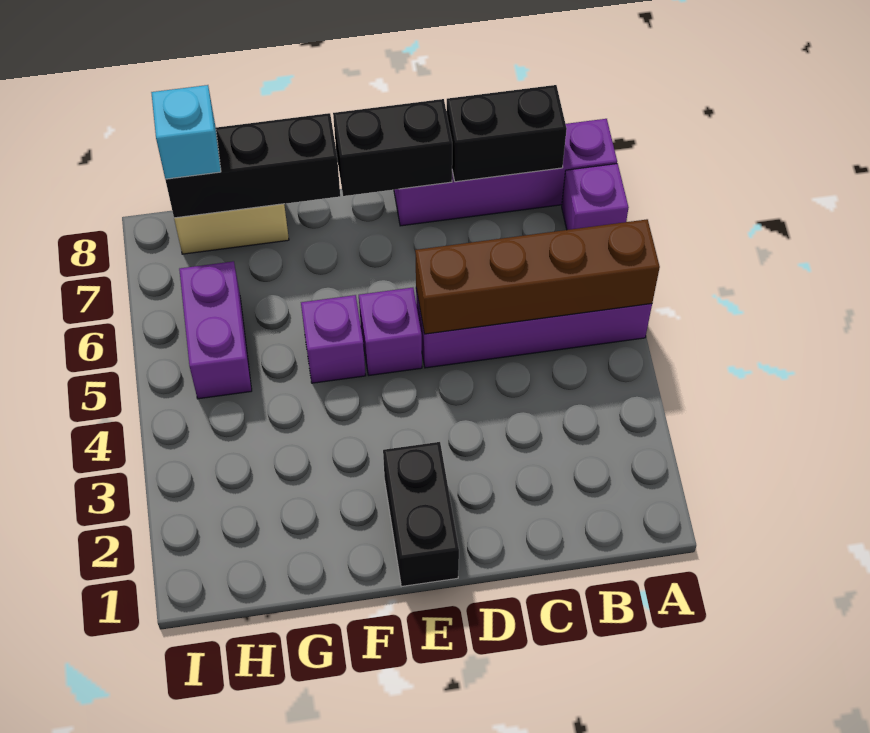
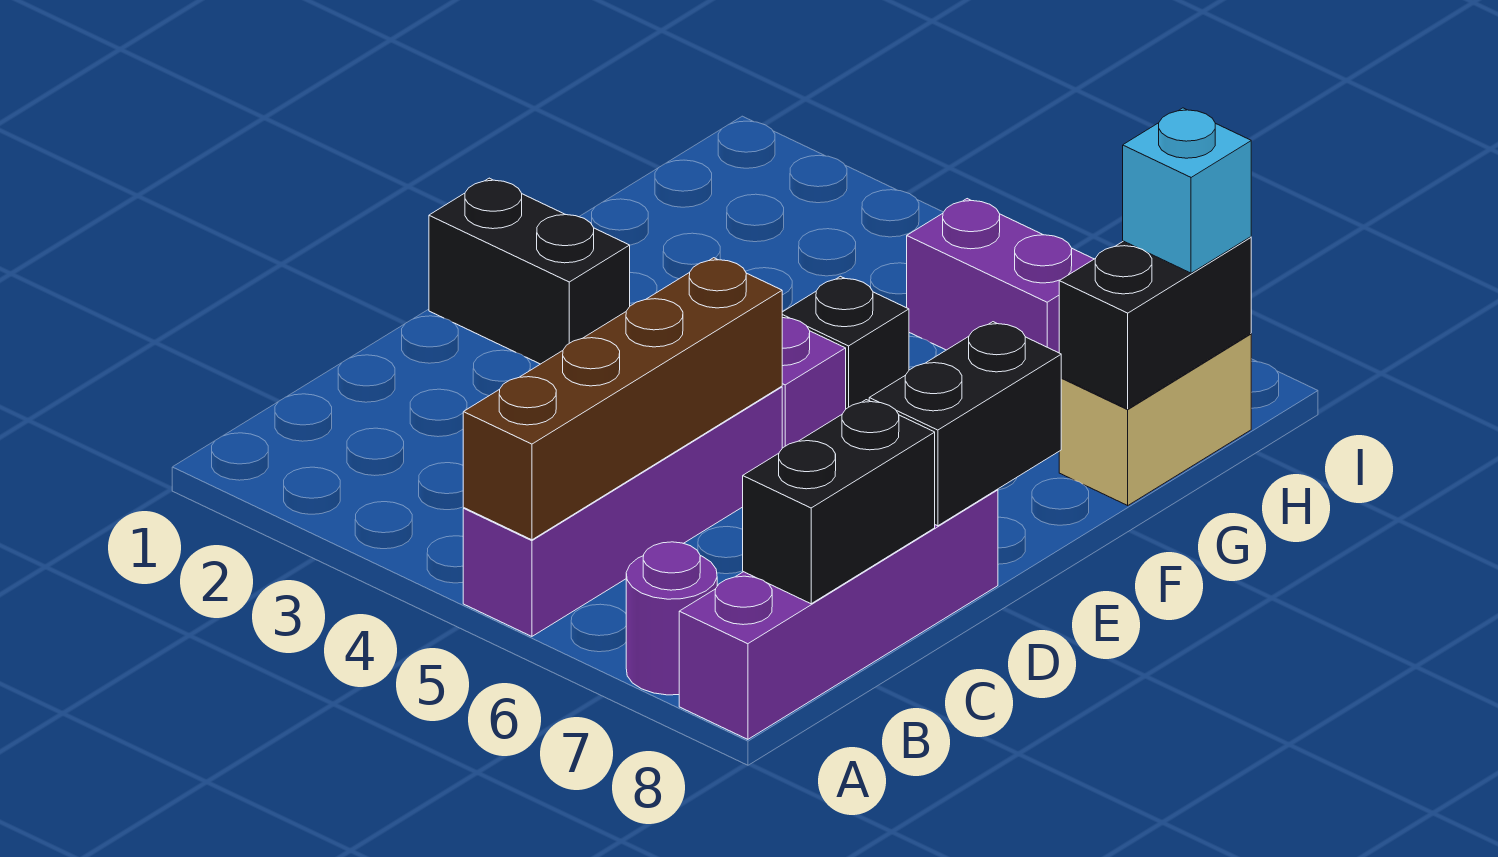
purple 1x1 brick [562,164,629,230] -> purple 1x1 round brick [626,542,717,695]
purple 1x1 brick [301,295,366,383] -> black 1x1 brick [782,276,909,409]
black 1x3 brick [165,113,340,218] -> black 1x2 brick [1059,237,1251,409]

